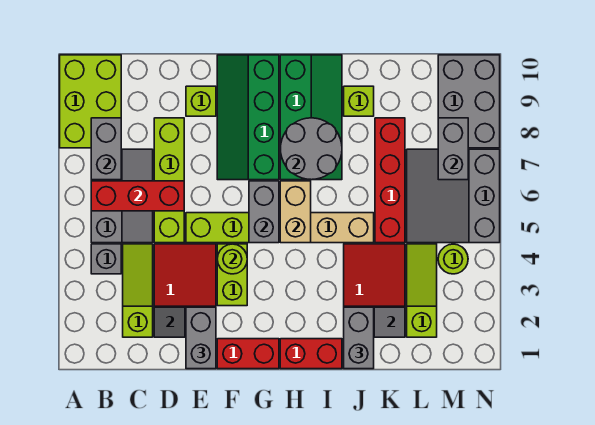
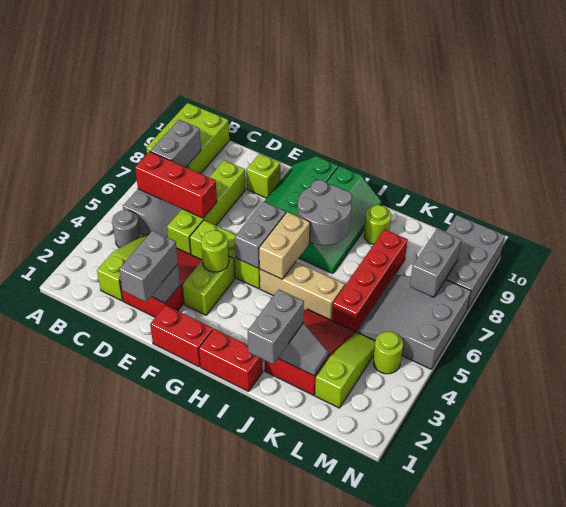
grey 1x1 brick [91,244,121,274] -> grey 1x1 round brick [112,210,140,248]
lime 1x1 brick [344,86,374,116] -> lime 1x1 round brick [364,205,391,245]

